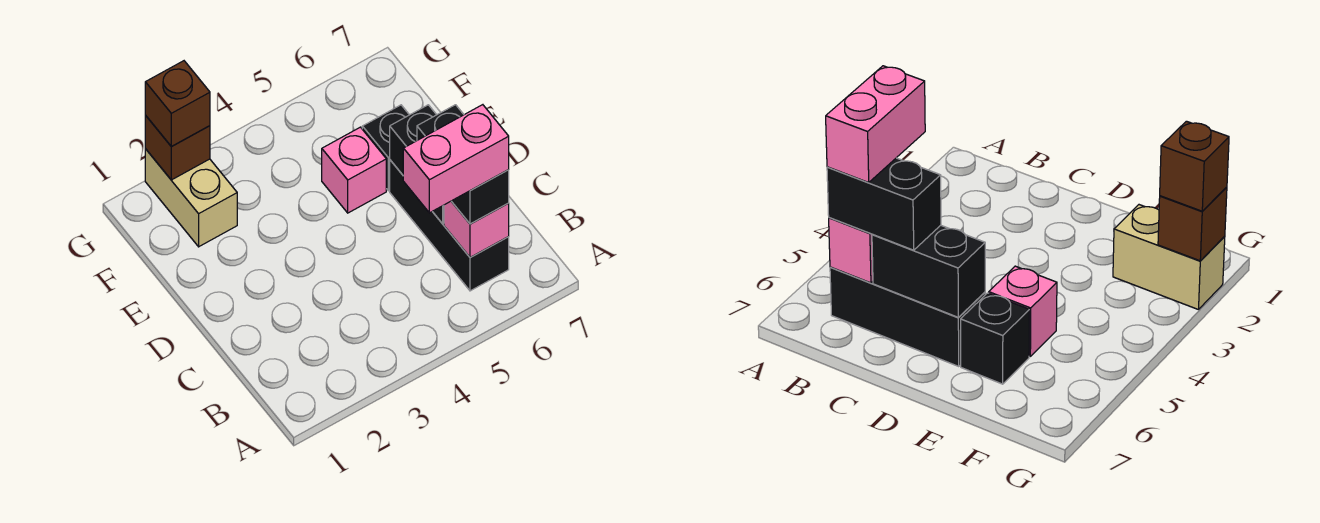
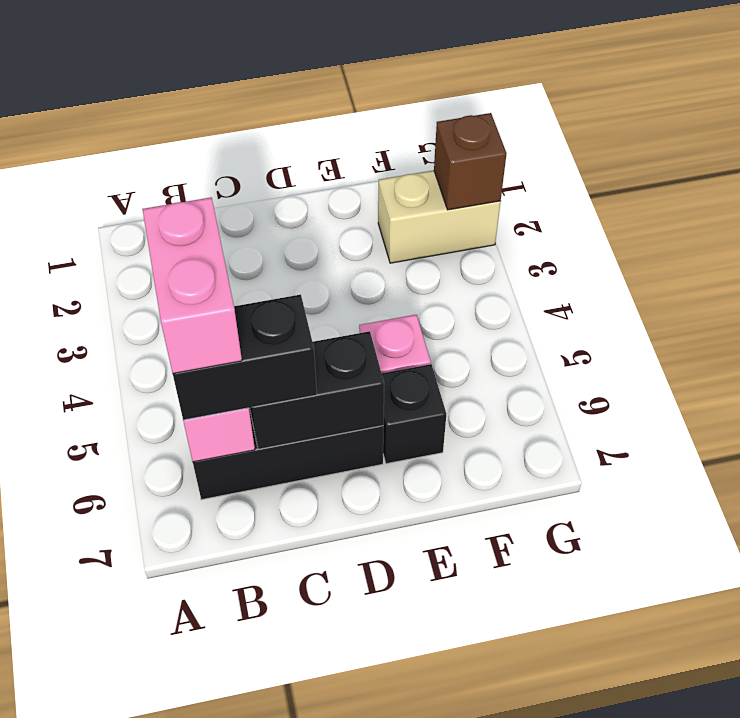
brown 1x1 brick [145,61,210,147] -> none

